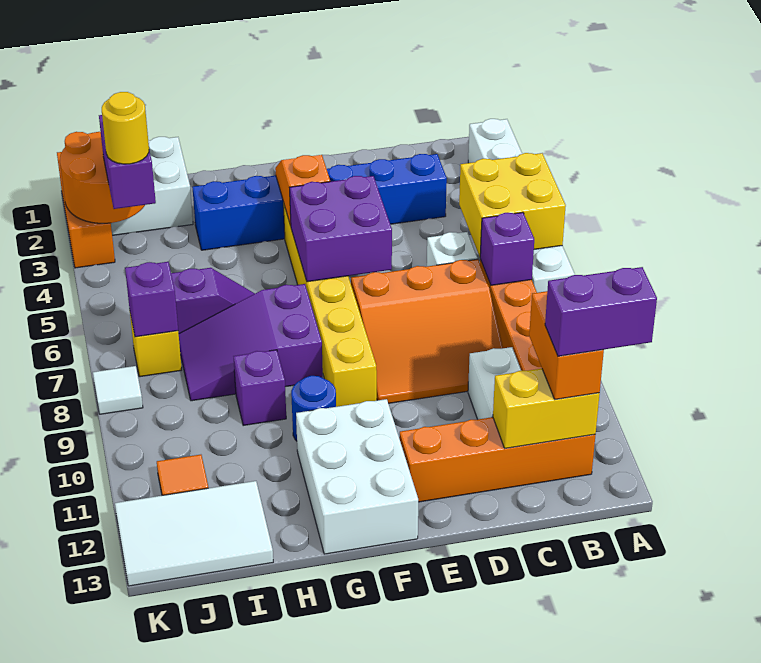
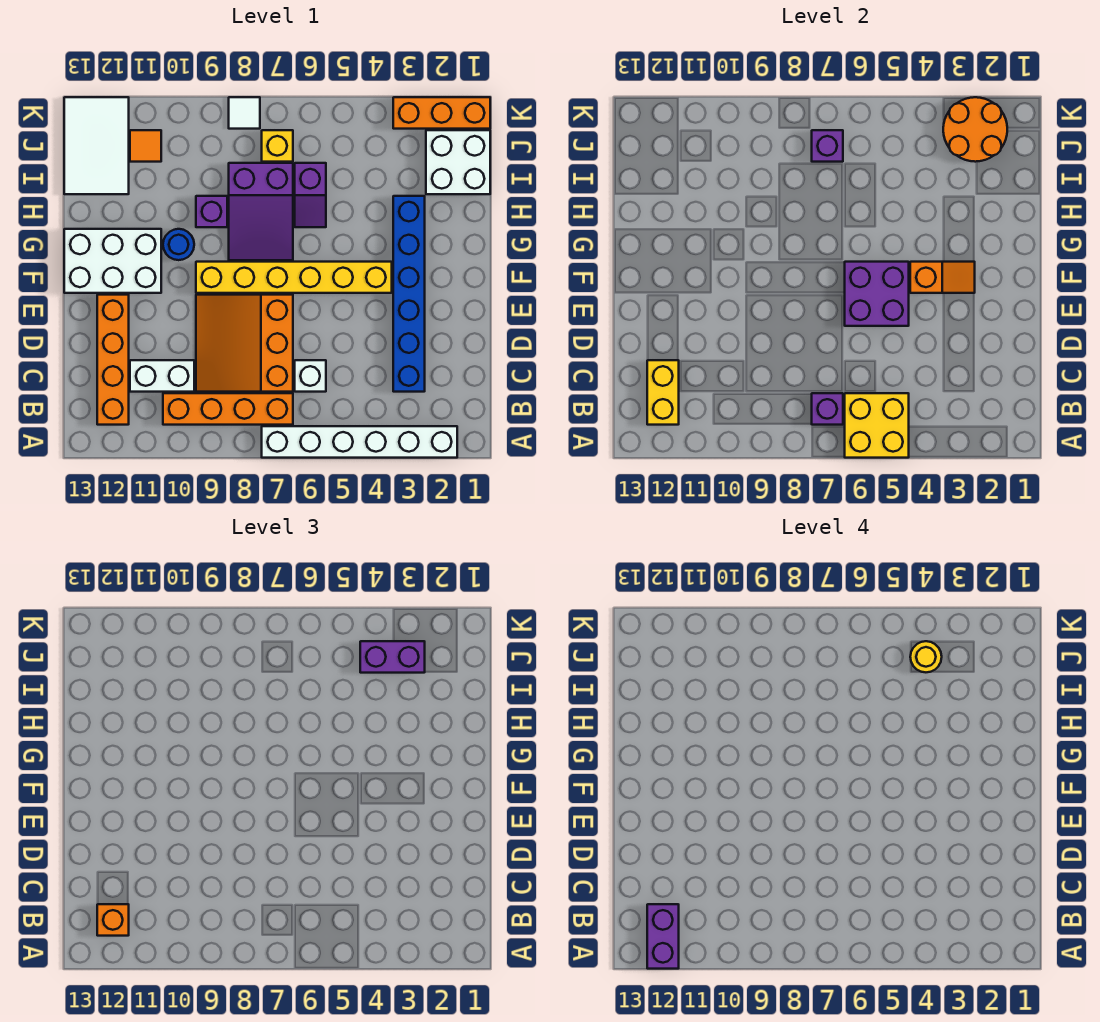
orange 1x2 brick [529,291,604,399] -> orange 1x1 brick [97,904,129,936]
purple 2x3 slope [179,284,323,401] -> purple 2x3 slope turned to [229,163,293,260]

